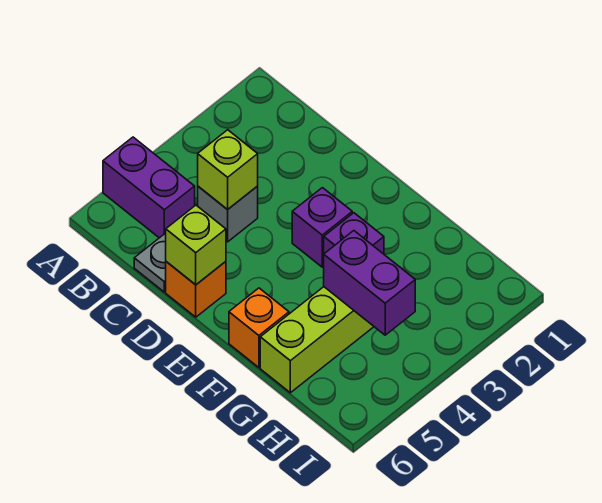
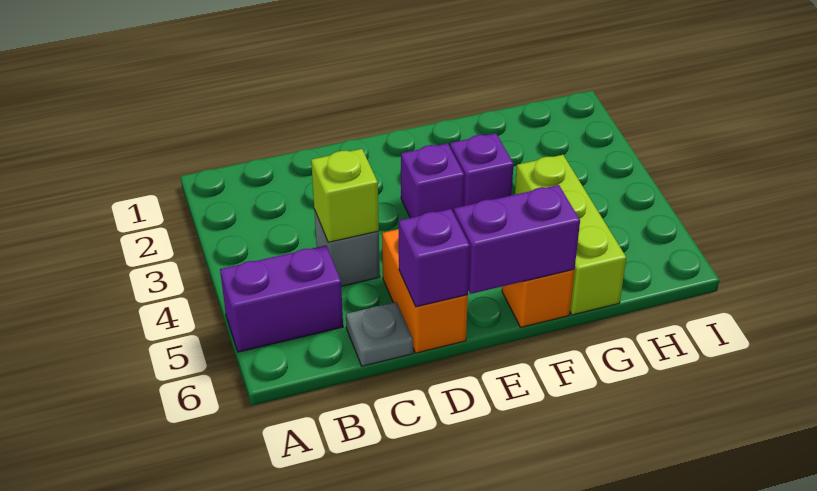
orange 1x1 brick [166,262,226,317] -> orange 1x2 brick [382,229,468,353]
lime 1x1 brick [166,205,226,285] -> purple 1x1 brick [399,209,470,307]
purple 1x2 brick [324,231,415,335] -> purple 1x2 brick moved to [454,185,580,294]

